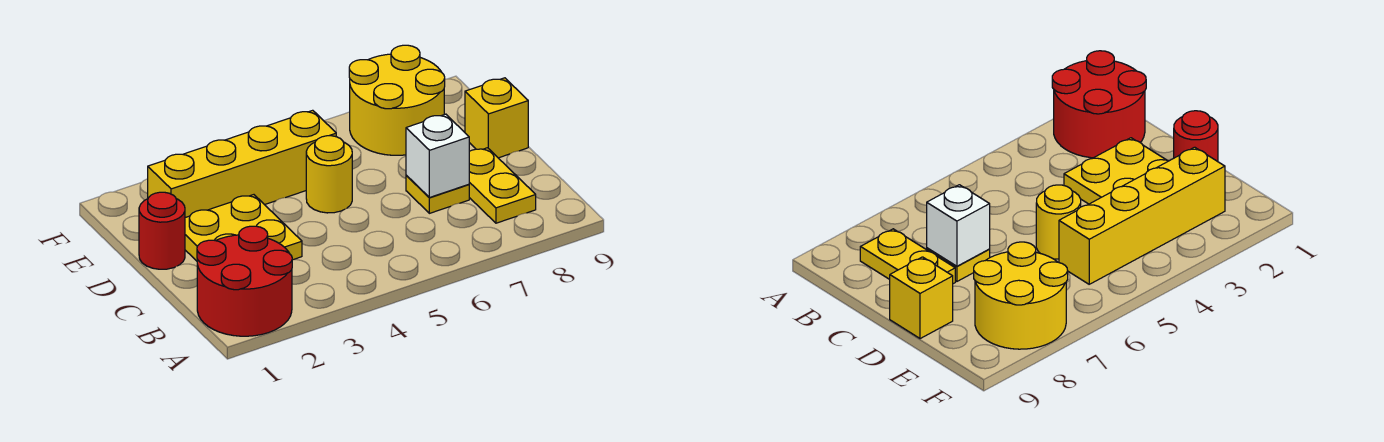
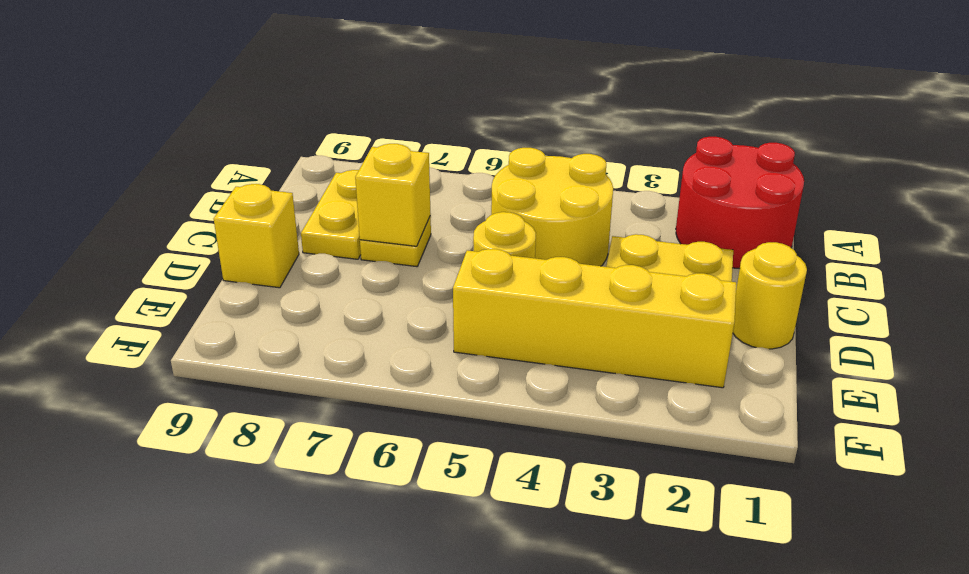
white 1x1 brick [406,114,469,198] -> yellow 1x1 brick [355,144,431,246]
red 1x1 round brick [139,192,185,269] -> yellow 1x1 round brick [733,242,807,349]
yellow 2x2 round brick [349,45,445,155] -> yellow 2x2 round brick moved to [491,148,613,266]

